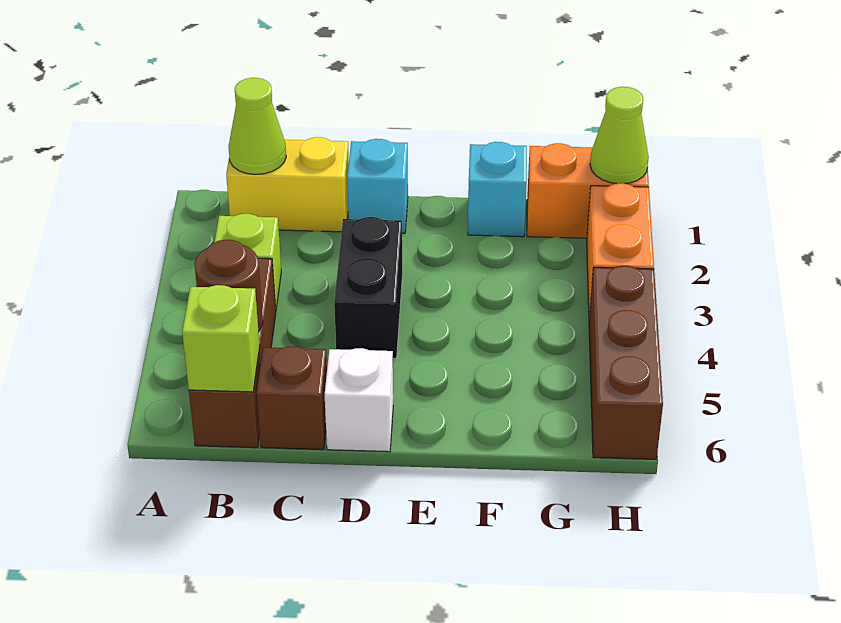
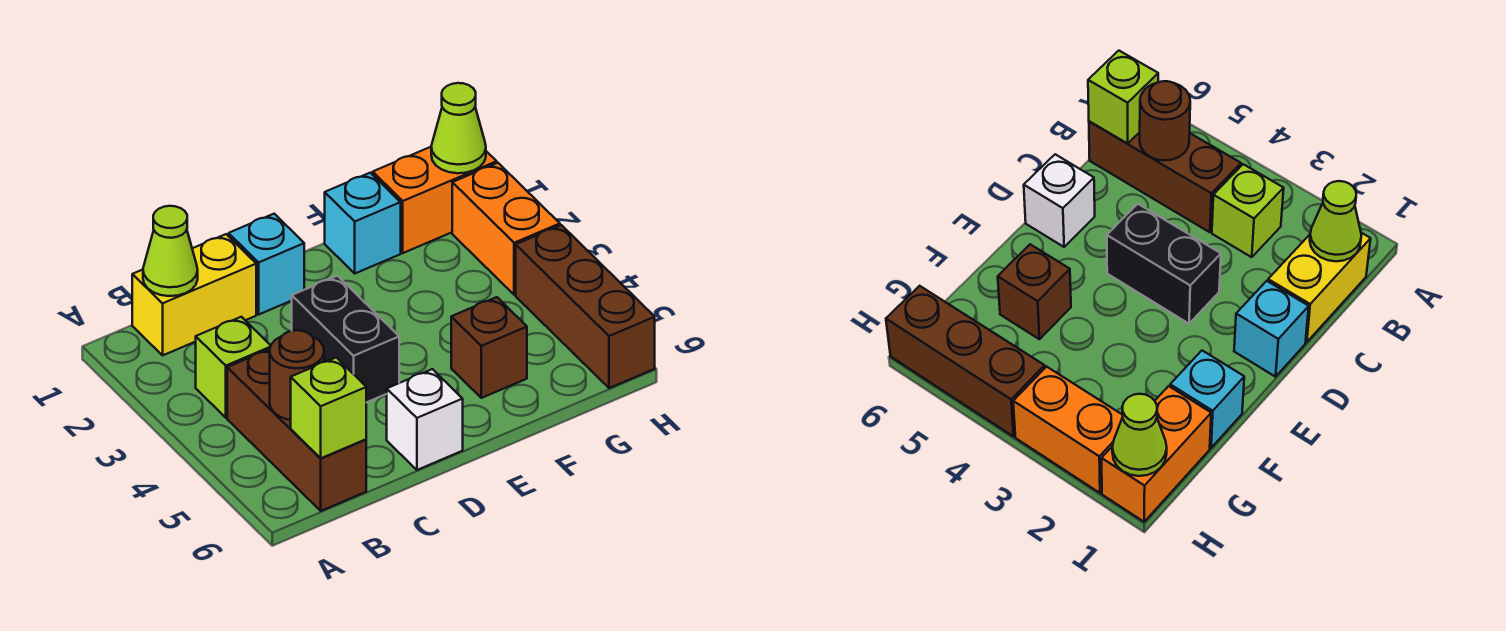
brown 1x1 brick [257,346,327,450] -> brown 1x1 brick moved to [451,297,527,398]

